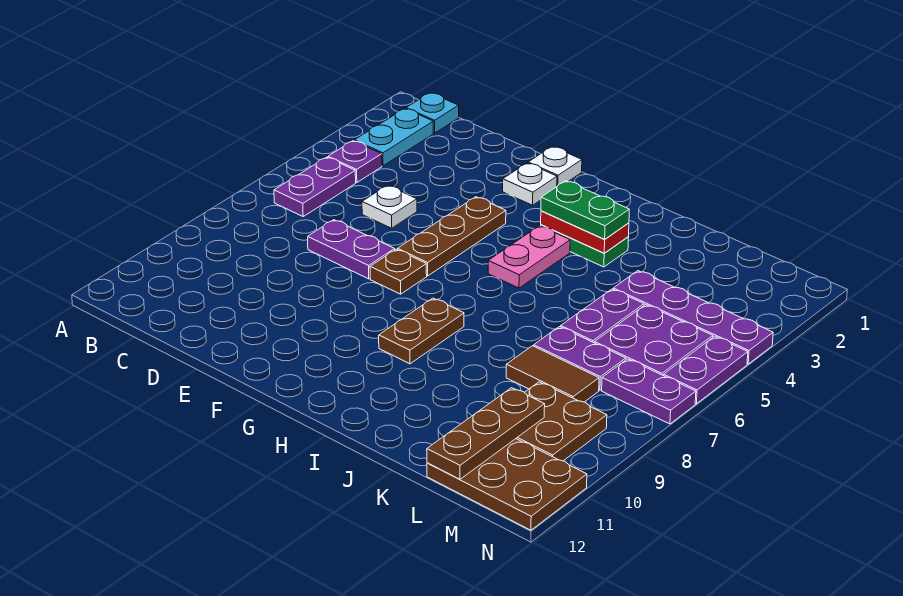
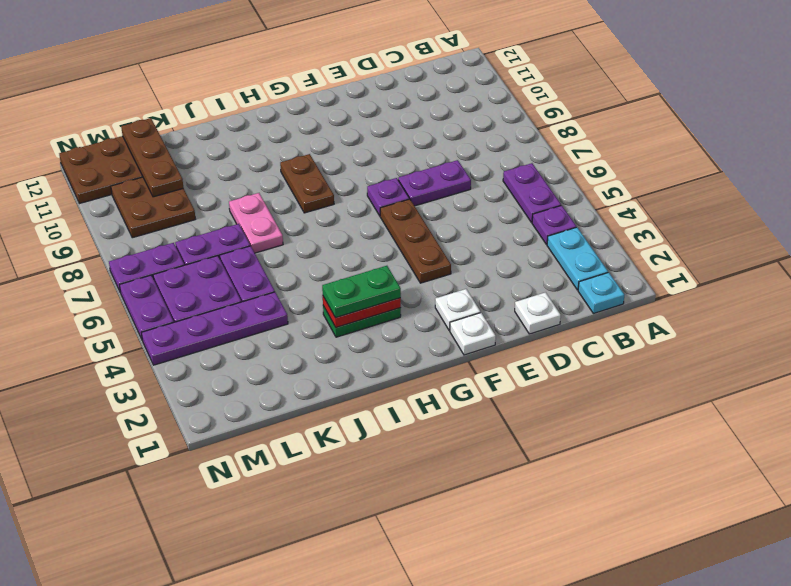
white 1x1 plate [362,185,417,228] -> white 1x1 plate moved to [515,292,561,334]
brown 1x1 plate [370,249,427,294] -> purple 1x1 plate [367,178,409,216]
pink 1x2 plate [488,226,570,288] -> pink 1x2 plate moved to [229,193,283,253]
brown 1x2 tile [506,346,599,402] -> none

